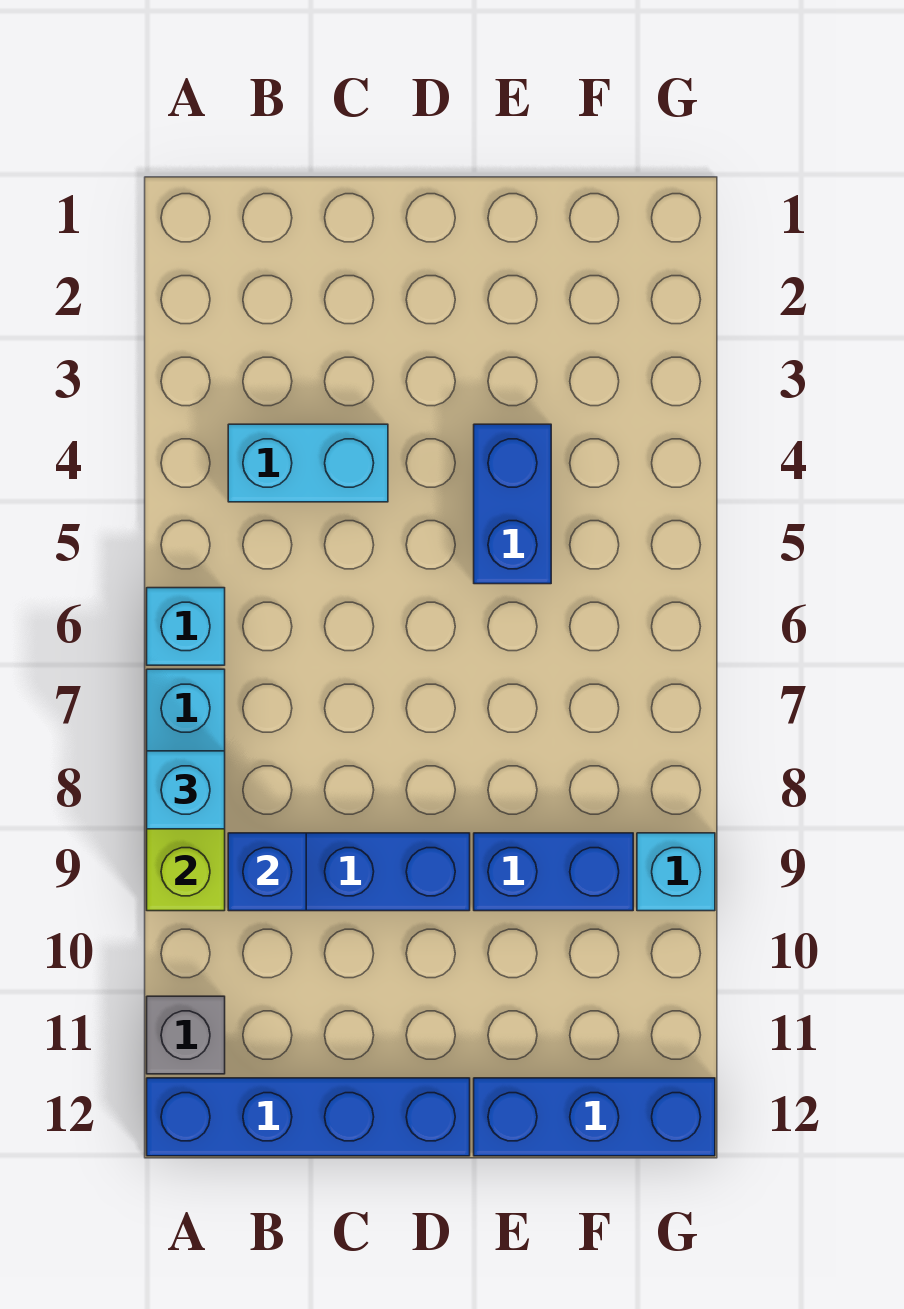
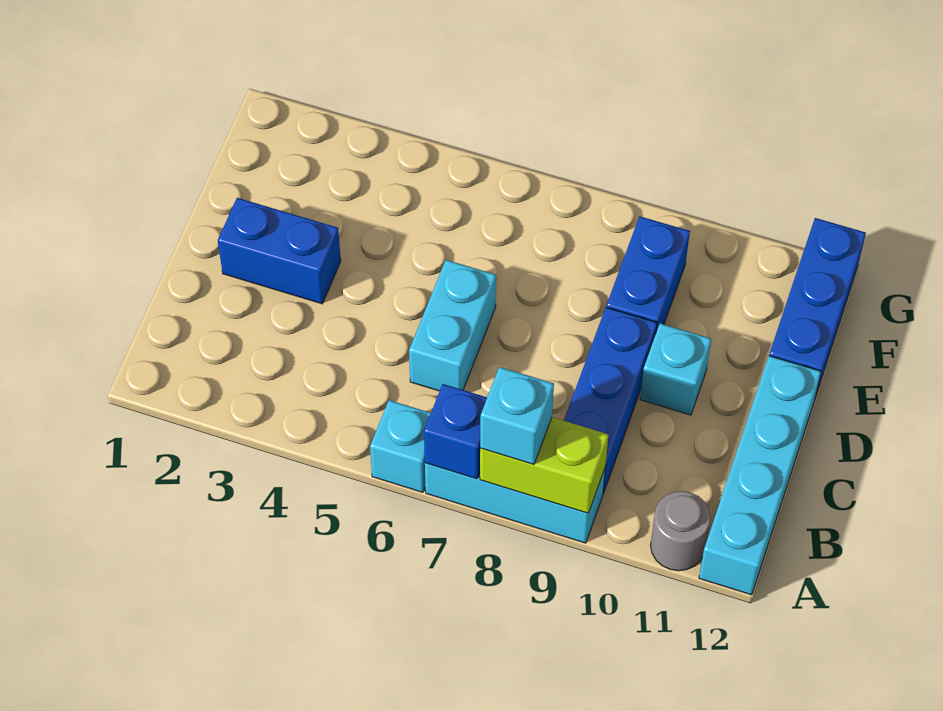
grey 1x1 brick [147,996,225,1074] -> grey 1x1 round brick [650,491,710,571]
blue 1x4 brick [147,1078,470,1156] -> cyan 1x4 brick [699,356,821,595]
cyan 1x2 brick [228,424,388,502] -> cyan 1x2 brick moved to [409,260,496,391]
blue 1x1 brick [228,833,306,911] -> blue 1x1 brick moved to [424,384,487,479]
blue 1x2 brick [474,424,551,584] -> blue 1x2 brick moved to [218,198,341,304]
cyan 1x1 brick [637,833,715,911] -> cyan 1x1 brick moved to [640,323,711,415]

